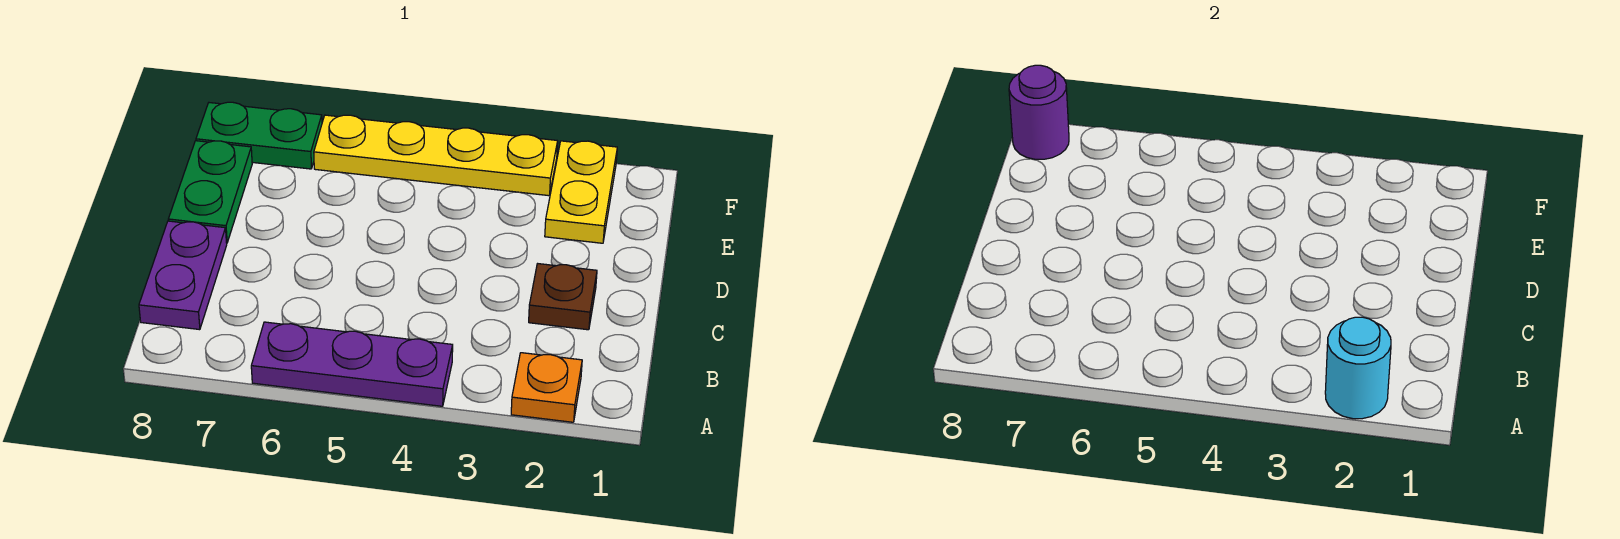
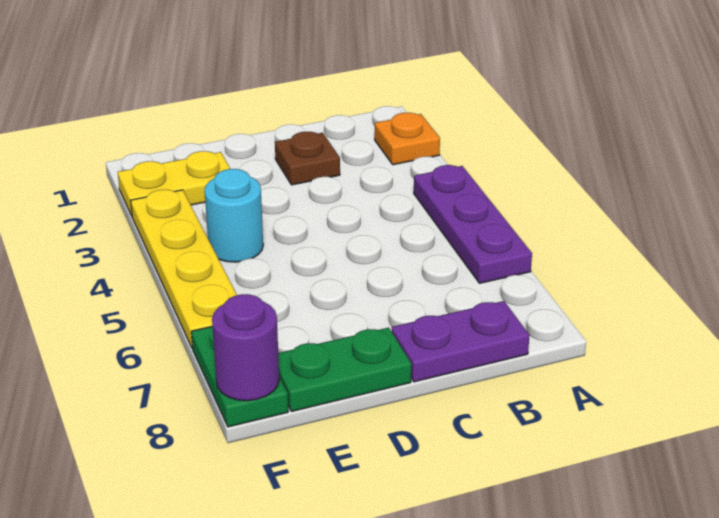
cyan 1x1 round brick [1325,317,1391,419] -> cyan 1x1 round brick moved to [205,169,263,262]

